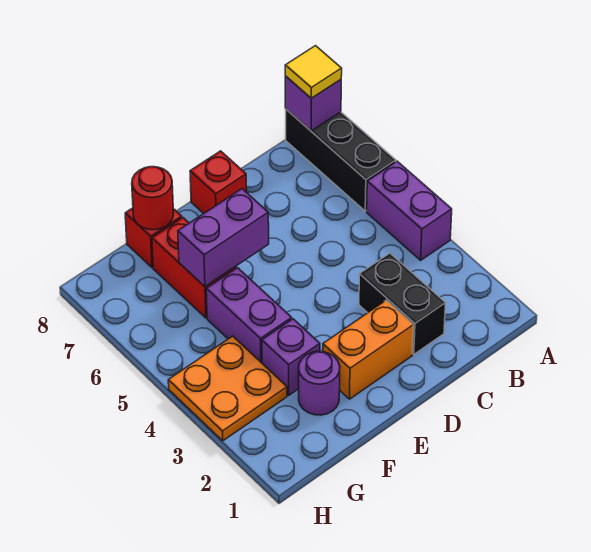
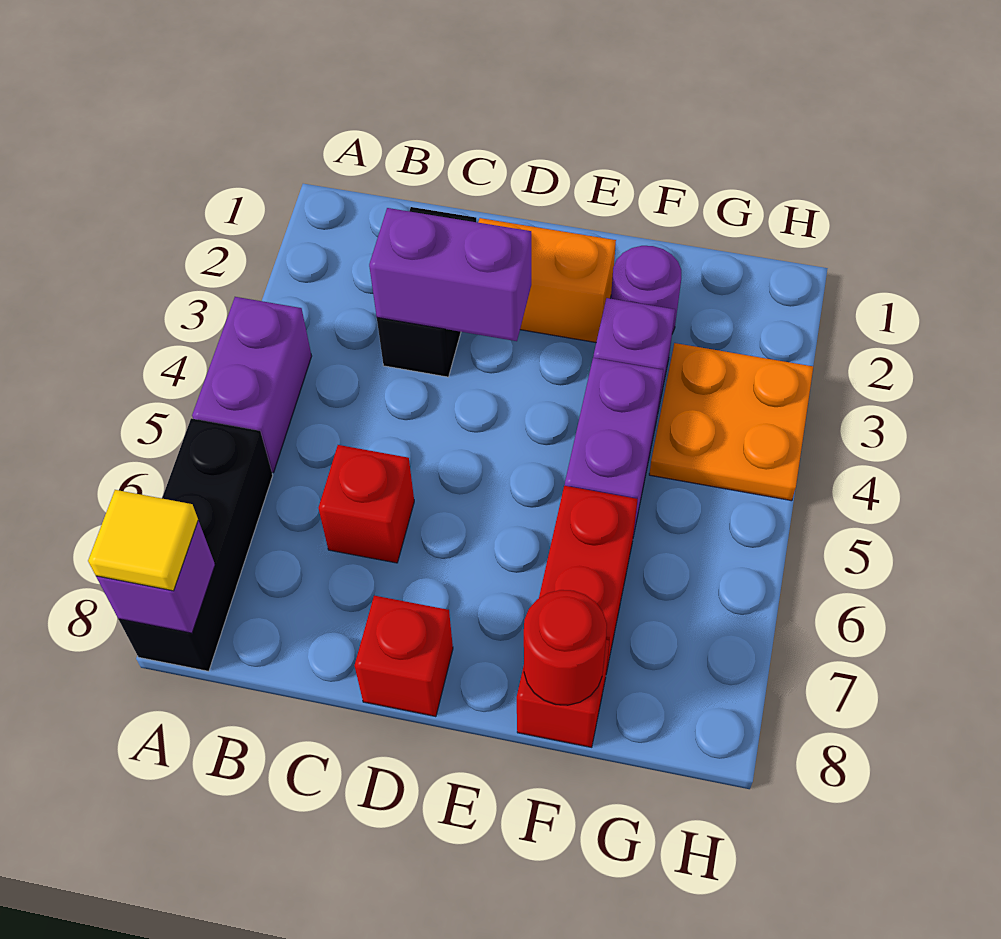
none -> red 1x1 brick [318,445,414,563]
purple 1x2 brick [178,189,269,287] -> purple 1x2 brick moved to [369,208,531,341]

